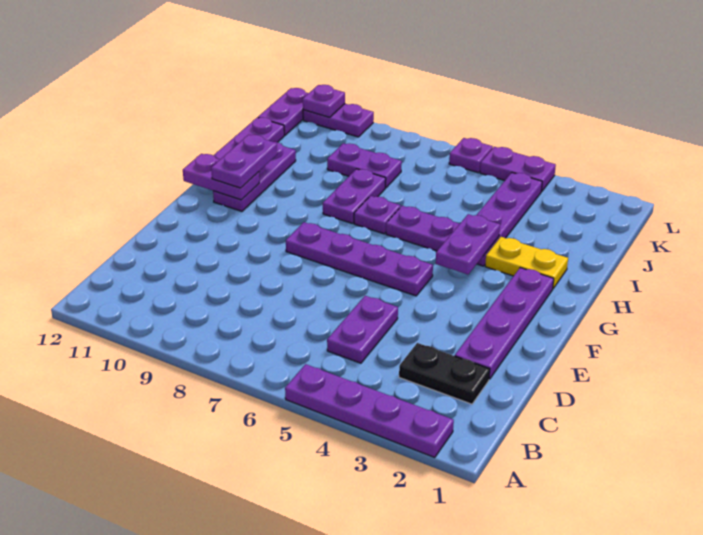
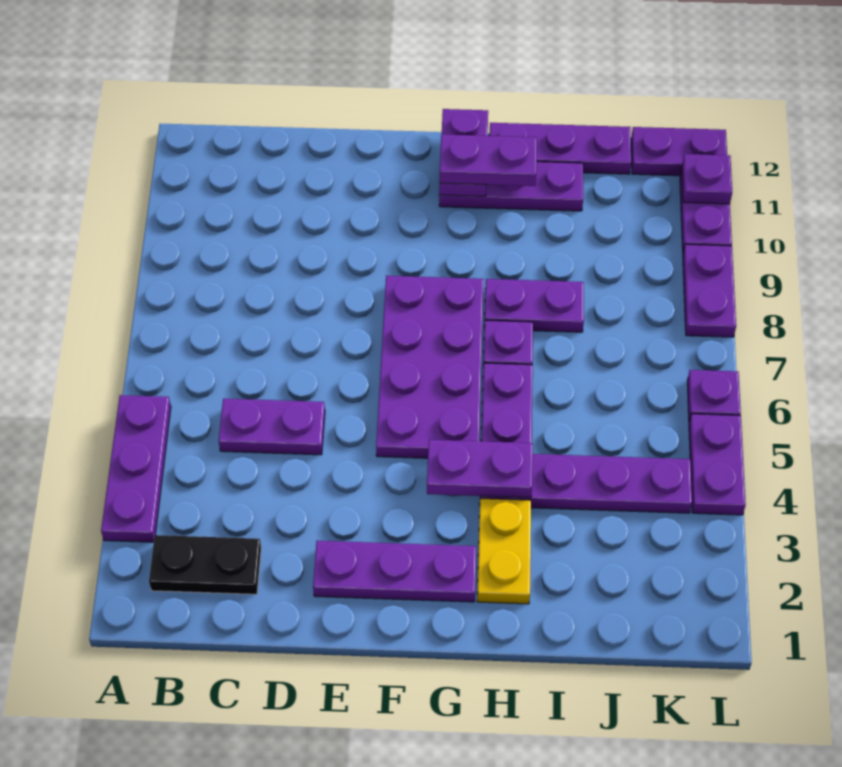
purple 1x4 plate [285,364,454,457] -> purple 1x3 plate [101,395,171,542]
black 1x2 plate [399,343,490,404] -> black 1x2 plate turned to [149,535,261,594]
purple 1x4 plate [455,268,554,379] -> purple 1x3 plate [313,541,476,602]
purple 1x4 plate [286,222,433,296] -> purple 2x4 plate [376,276,484,458]
purple 1x2 plate [327,143,402,188] -> purple 1x2 plate moved to [683,244,736,337]

